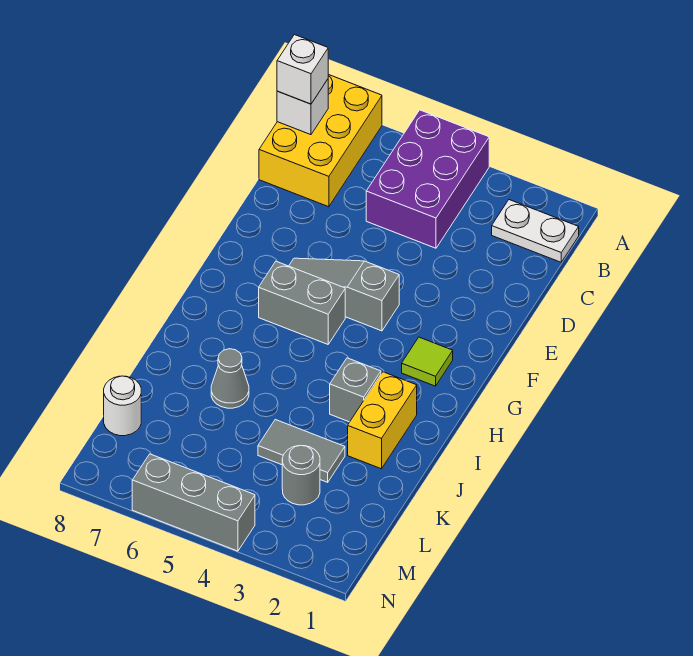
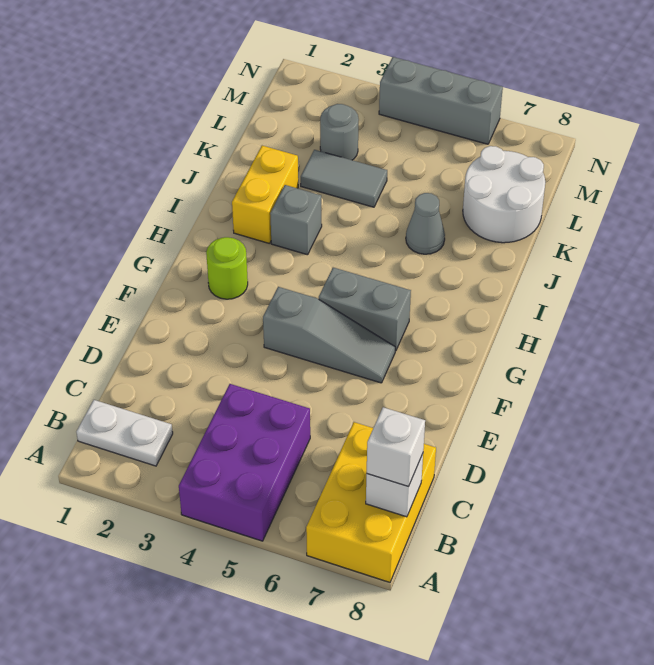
lime 1x1 tile [402,337,453,386] -> lime 1x1 round brick [206,237,248,299]
white 1x1 round brick [104,376,141,436] -> white 2x2 round brick [463,146,545,243]

